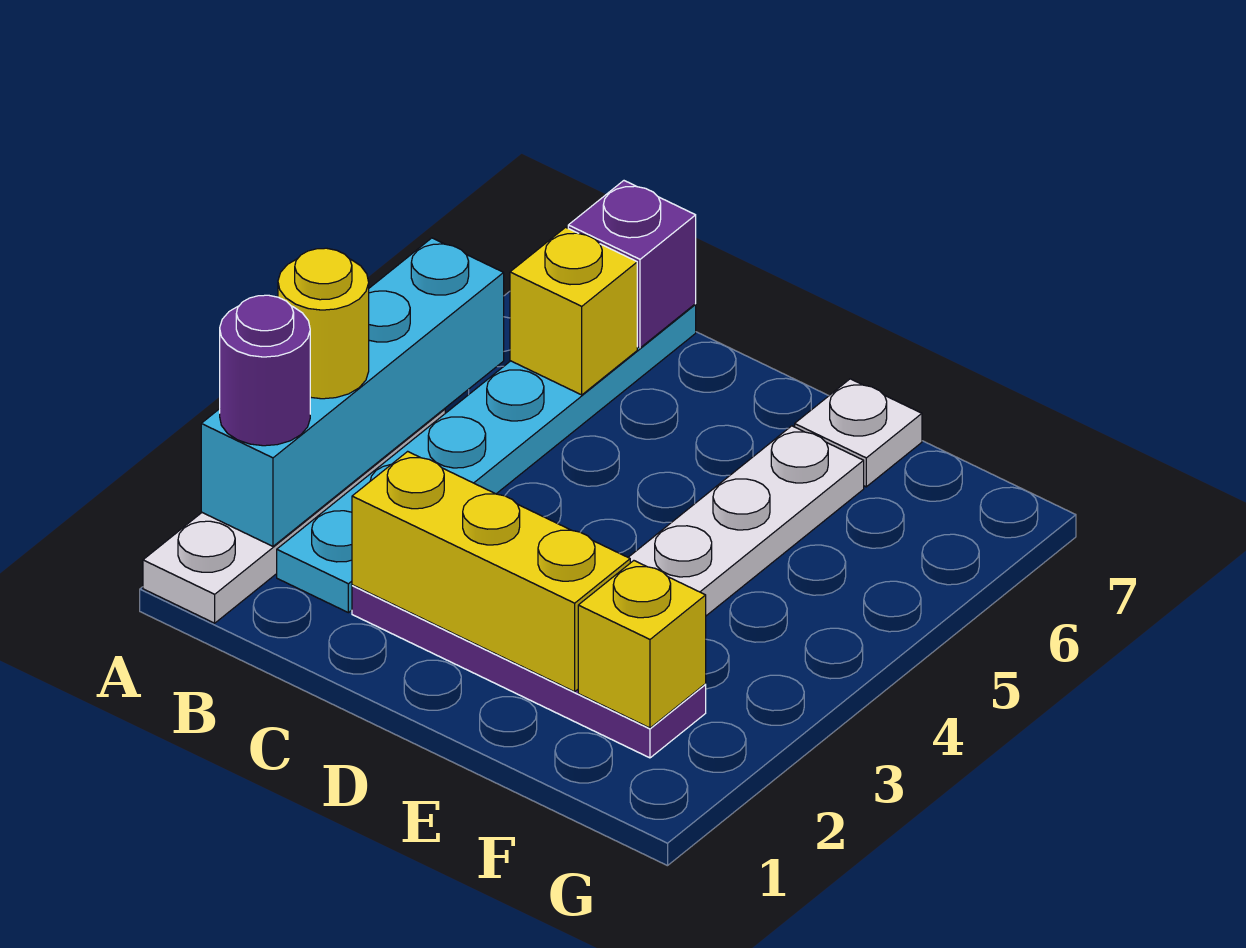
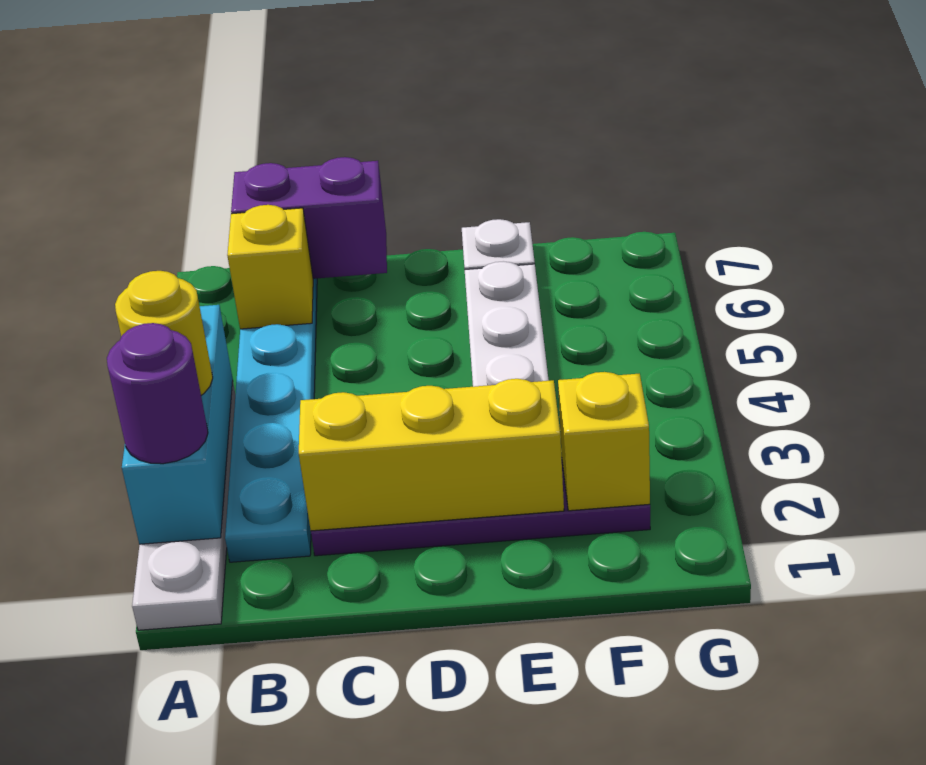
cyan 1x4 brick [201,238,504,546] -> cyan 1x3 brick [122,305,233,544]
purple 1x1 brick [568,181,696,348] -> purple 1x2 brick [231,157,387,279]

